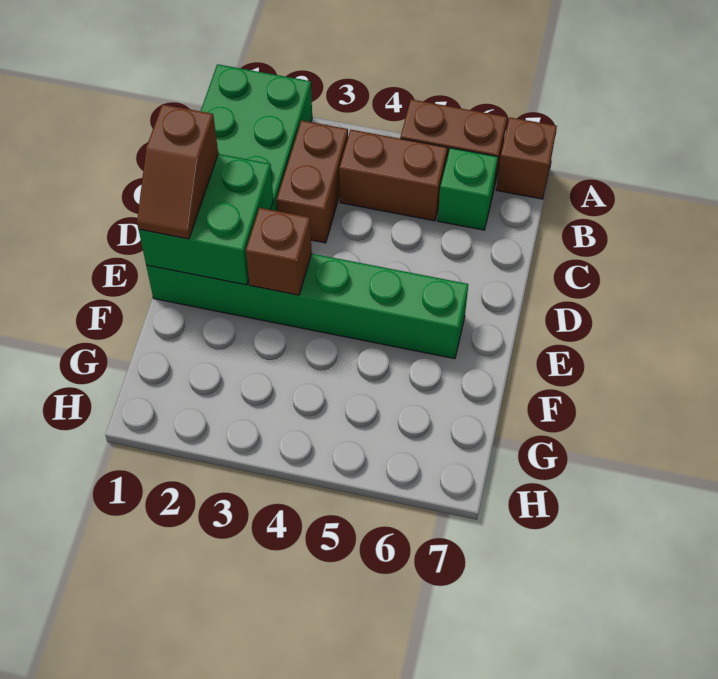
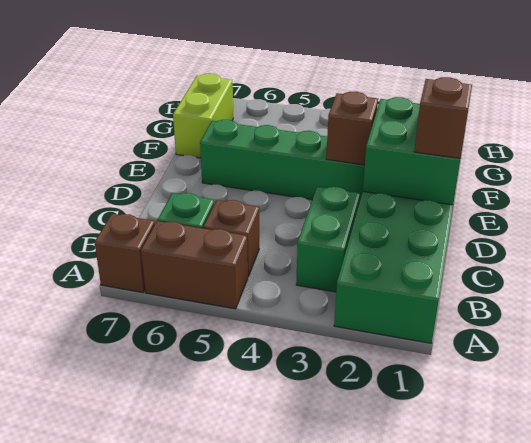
brown 1x2 brick [277,120,348,243] -> green 1x2 brick [296,187,360,292]
brown 1x2 brick [339,130,447,221] -> brown 1x1 brick [203,200,259,276]
none -> lime 1x2 brick [173,74,233,158]

